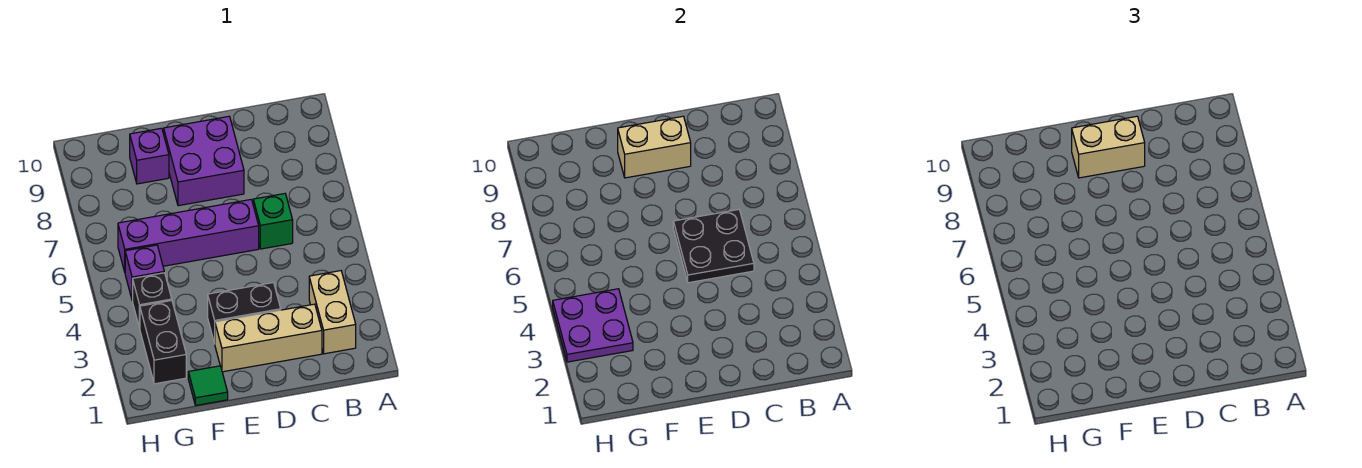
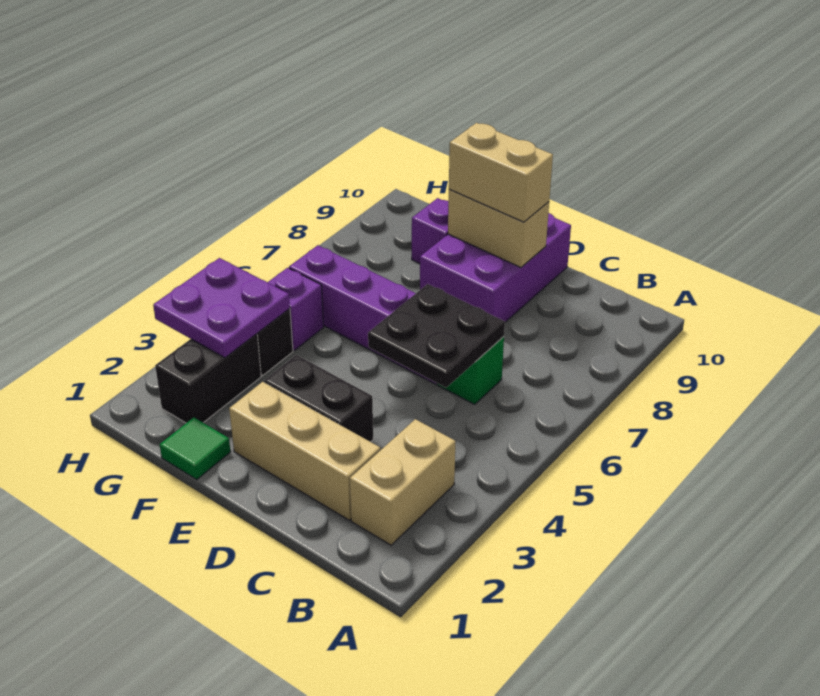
purple 2x2 brick [164,116,244,206] -> purple 2x3 brick [420,213,571,322]

